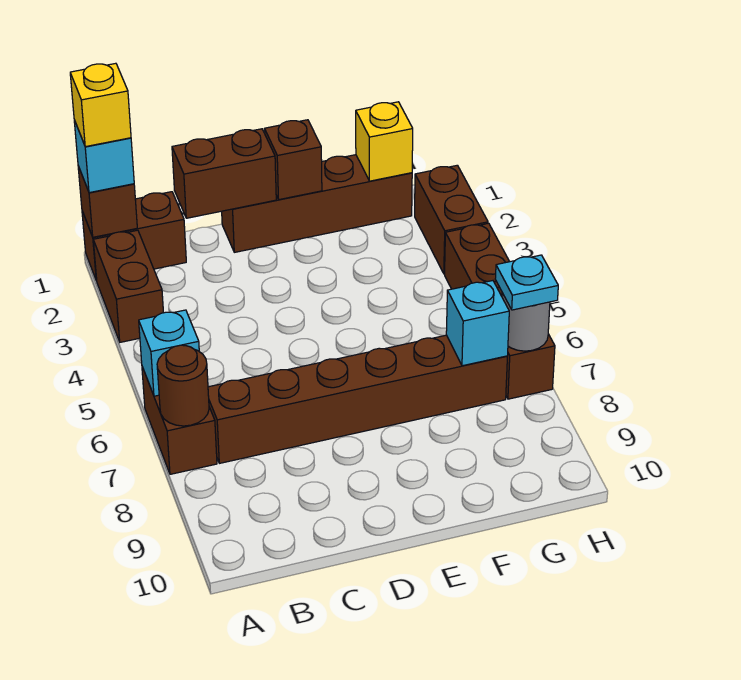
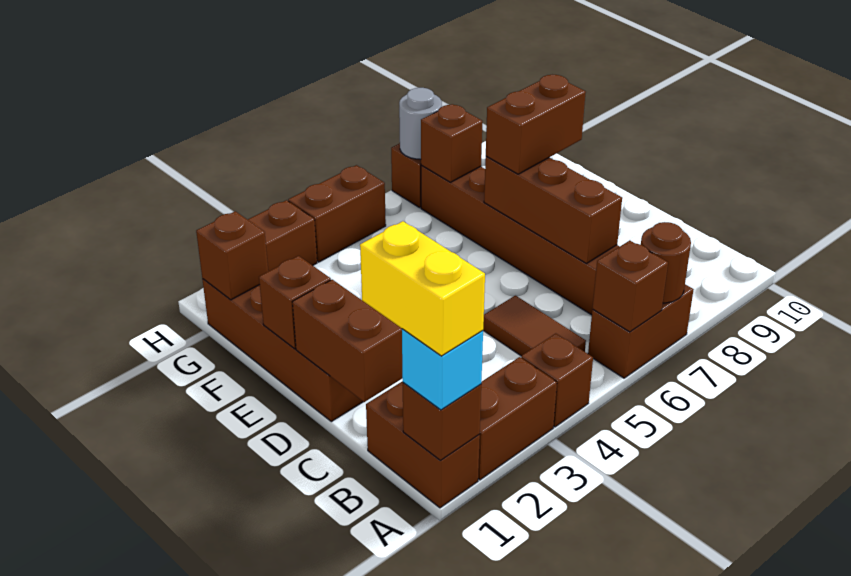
yellow 1x1 brick [70,63,131,147] -> yellow 1x2 brick [360,221,485,356]
none -> brown 1x1 brick [521,334,593,427]
cyan 1x1 brick [139,310,199,396] -> brown 1x1 brick [592,240,668,332]
none -> brown 1x2 tile [483,296,586,356]
none -> brown 1x3 brick [484,156,622,264]
none -> brown 1x2 brick [486,75,586,174]
yellow 1x1 brick [356,102,413,181] -> brown 1x1 brick [196,211,268,300]
cyan 1x1 brick [446,281,509,366] -> brown 1x1 brick [421,104,482,182]
cyan 1x1 plate [495,255,558,310] -> none

